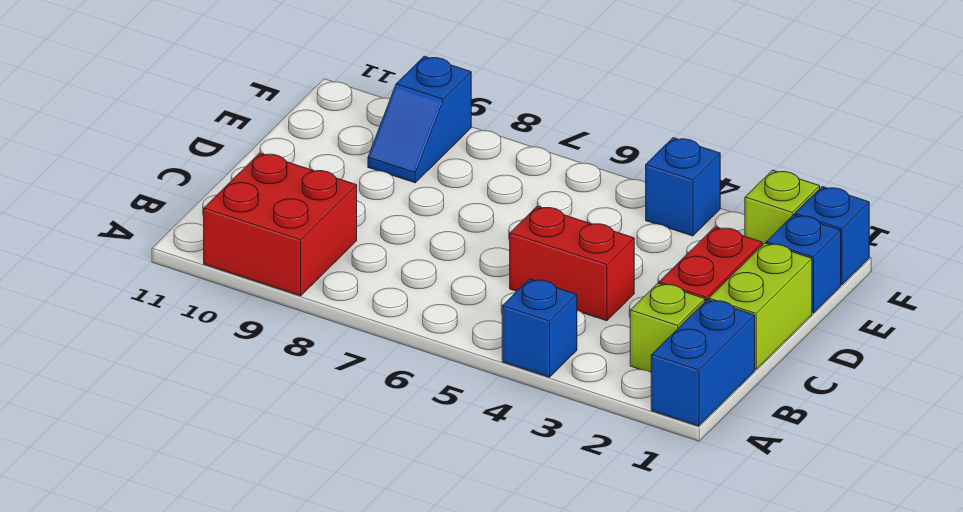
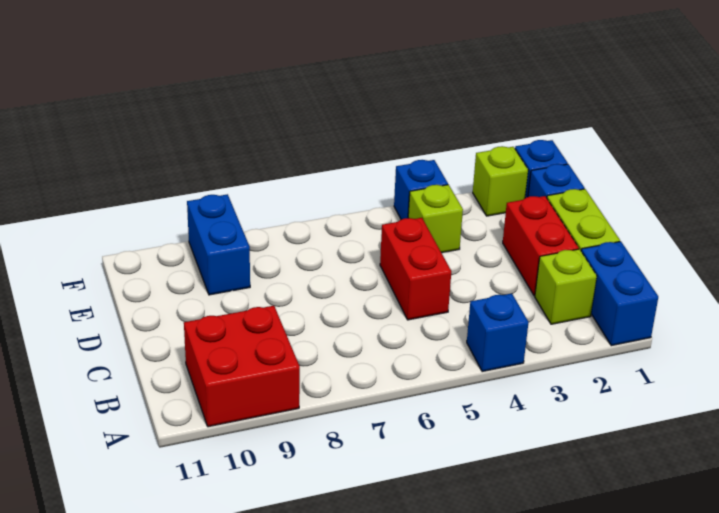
red 1x2 brick [510,206,634,321] -> red 1x2 brick turned to [380,218,451,320]
none -> lime 1x1 brick [408,185,463,253]
blue 1x2 slope [368,56,471,183] -> blue 1x2 brick [187,194,250,295]

